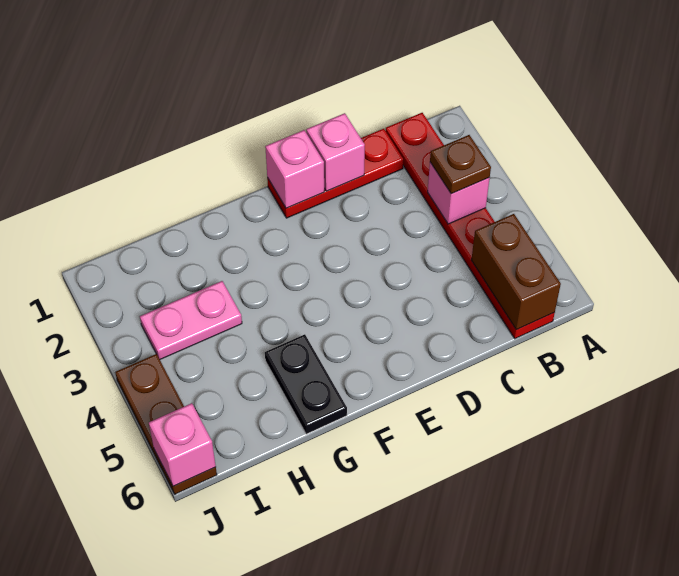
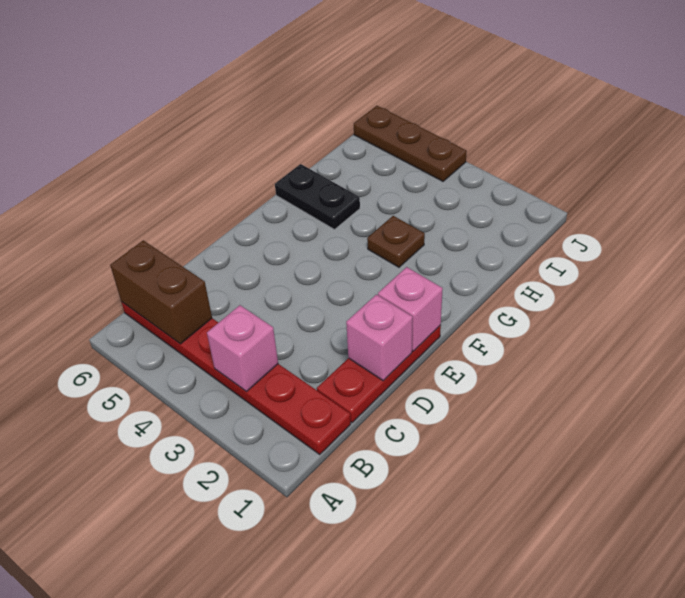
brown 1x1 plate [430,135,491,194] -> brown 1x1 plate moved to [367,216,425,267]
pink 1x2 plate [140,281,242,359] -> none
pink 1x1 brick [149,403,216,486] -> none

